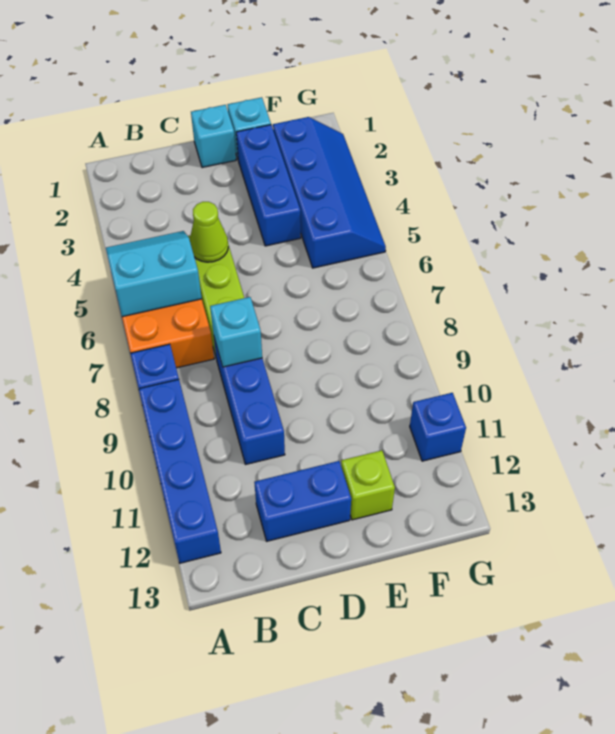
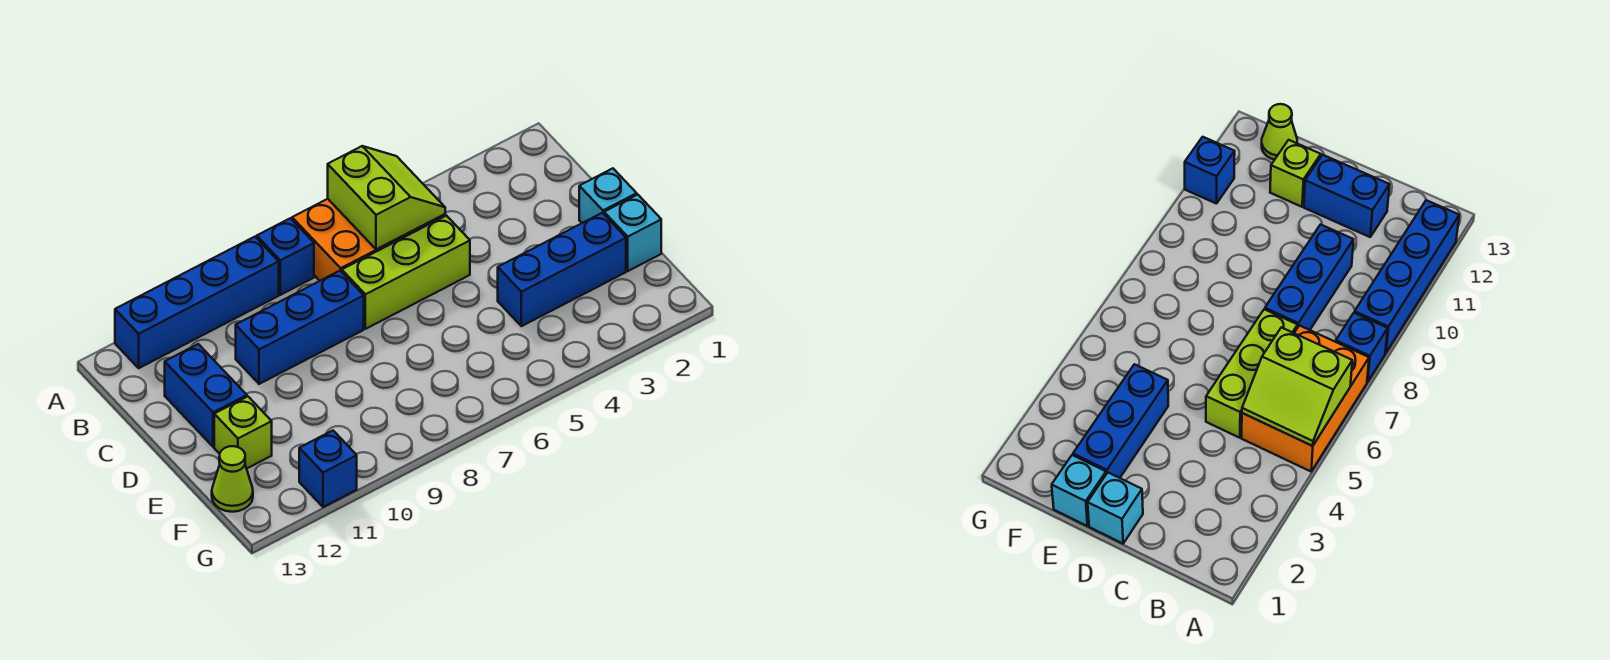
cyan 2x2 slope [106,231,202,317] -> lime 2x2 slope [328,146,445,250]
lime 1x1 cone [190,202,228,262] -> lime 1x1 cone moved to [212,446,253,512]
cyan 1x1 brick [210,297,262,367] -> none
blue 2x4 slope [273,117,386,268] -> none

